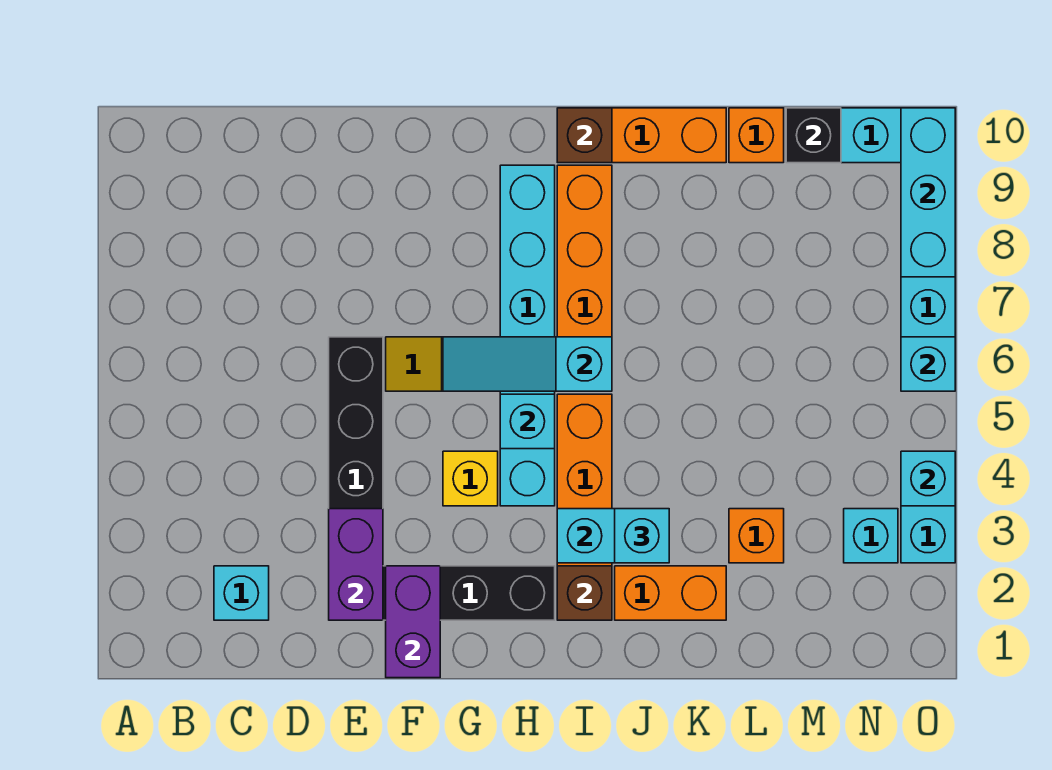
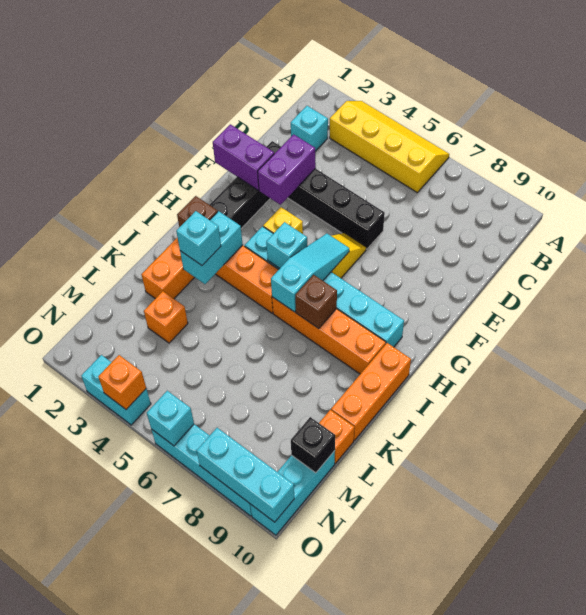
none -> yellow 2x4 slope [330,101,449,192]
purple 1x2 brick [329,509,383,620] -> purple 1x2 brick turned to [258,134,316,205]
brown 1x1 brick [557,108,612,163] -> brown 1x1 brick moved to [295,275,337,328]
cyan 1x1 brick [844,509,898,563] -> none
cyan 1x1 brick [901,451,955,506] -> orange 1x1 brick [98,355,146,410]

